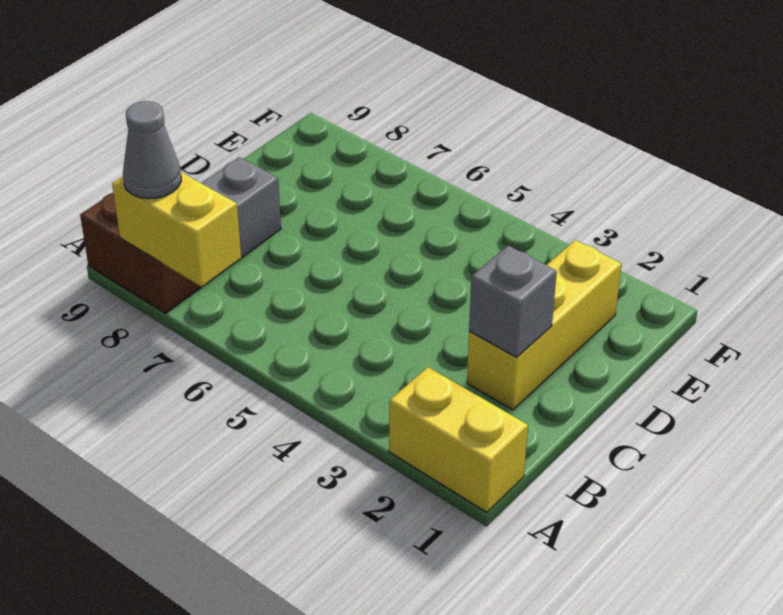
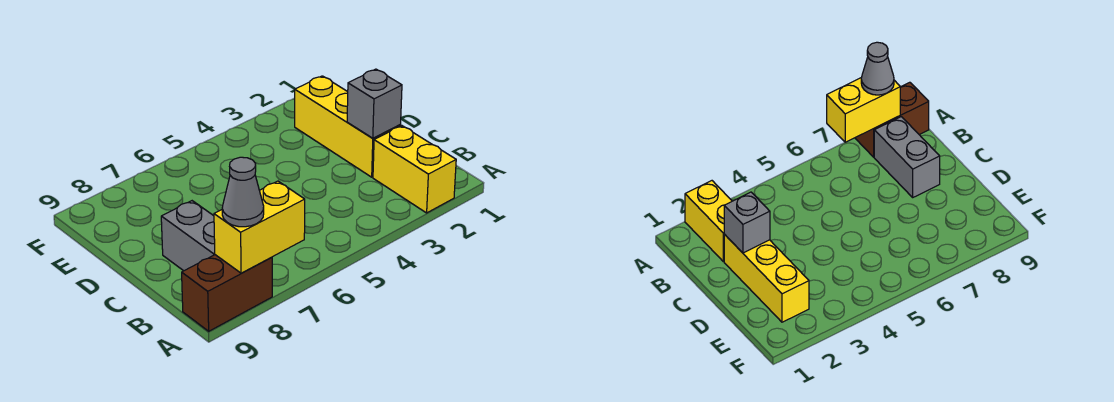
yellow 1x2 brick [389,367,528,512] -> yellow 1x2 brick turned to [373,126,456,213]

